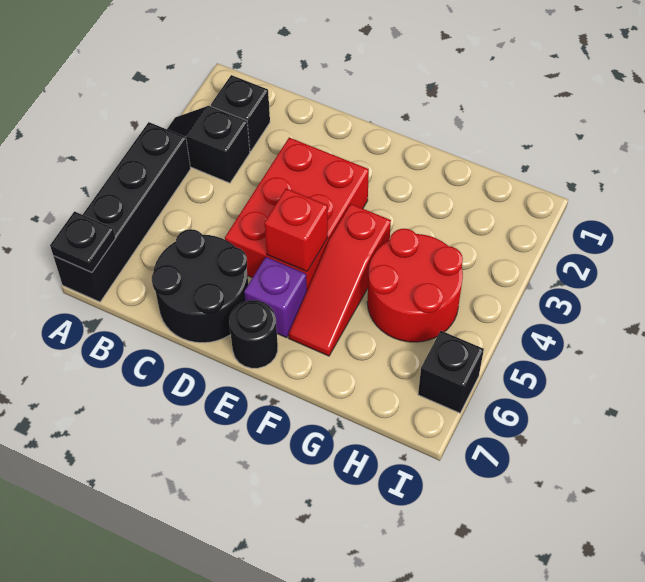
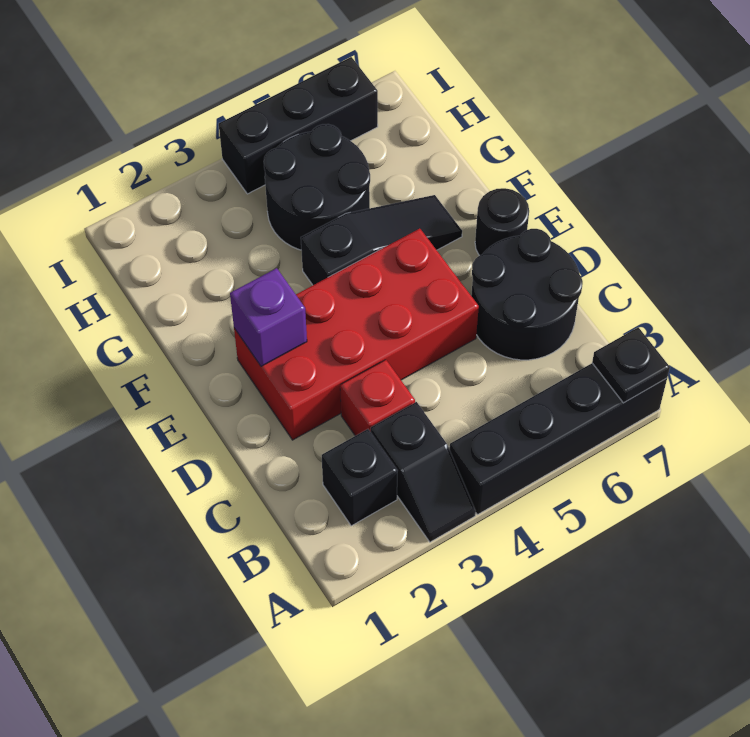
red 2x3 brick [225,138,369,290] -> red 2x4 brick [234,229,479,440]
red 1x1 brick [264,188,328,272] -> red 1x1 brick moved to [340,360,415,436]
purple 1x1 brick [244,257,307,338] -> purple 1x1 brick moved to [230,268,307,366]
red 1x3 slope [289,204,391,356] -> black 1x3 slope [301,195,462,285]
red 2x2 round brick [367,229,463,342] -> black 2x2 round brick [264,124,370,250]
black 1x1 brick [418,331,484,413] -> black 1x3 brick [219,57,378,194]

